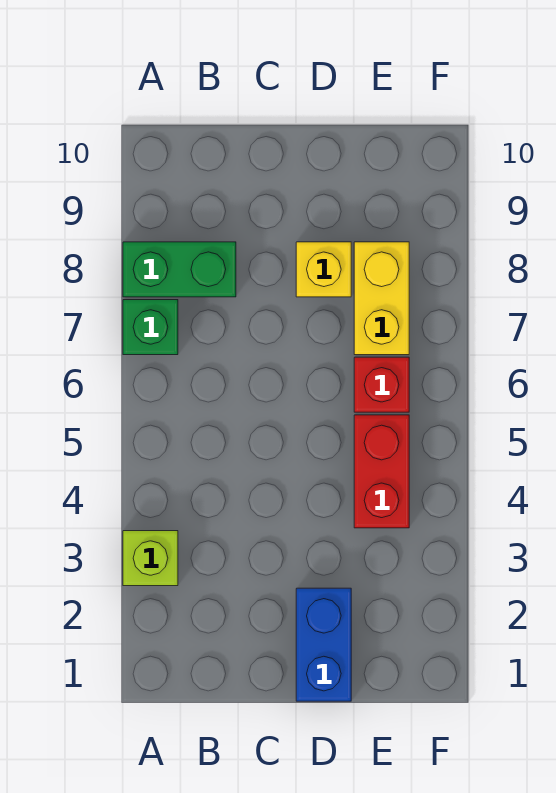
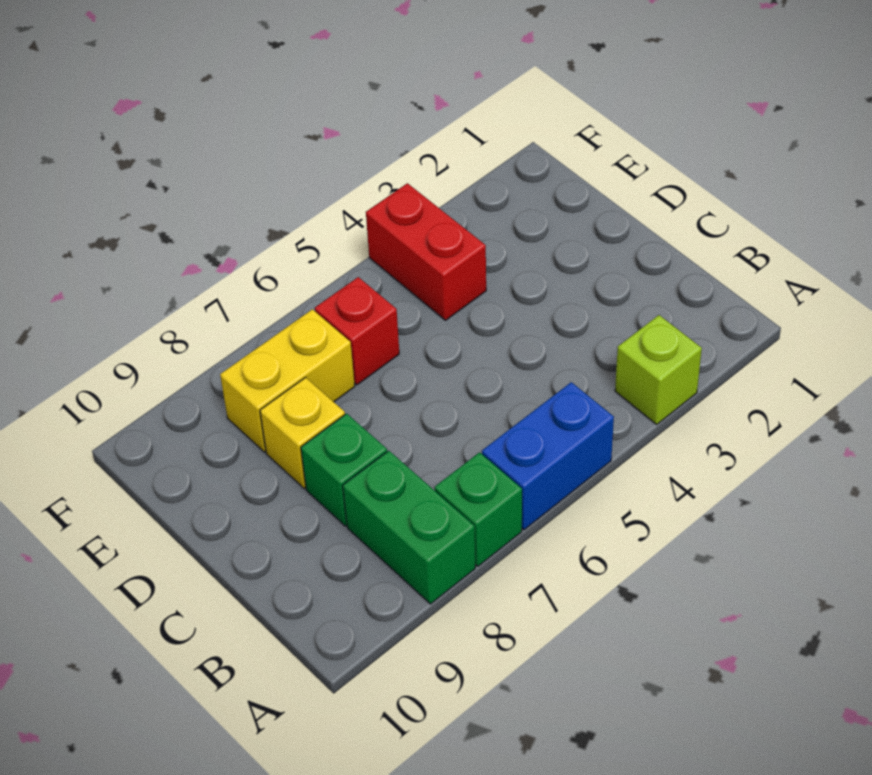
none -> green 1x1 brick [301,414,387,526]
blue 1x2 brick [296,588,351,701] -> blue 1x2 brick moved to [482,382,614,530]
red 1x2 brick [354,415,409,528] -> red 1x2 brick turned to [366,183,486,320]

